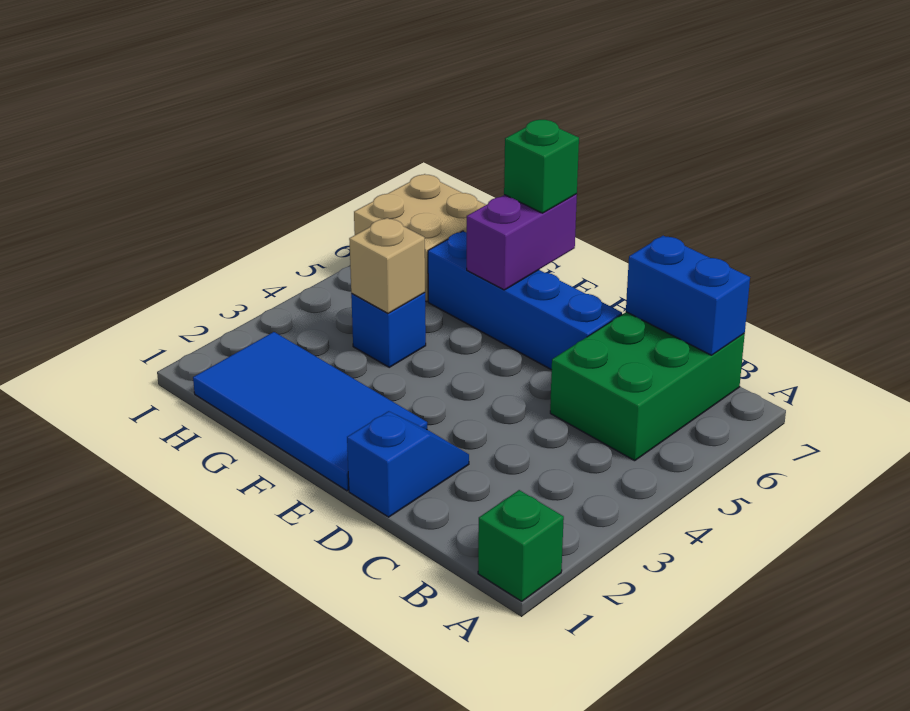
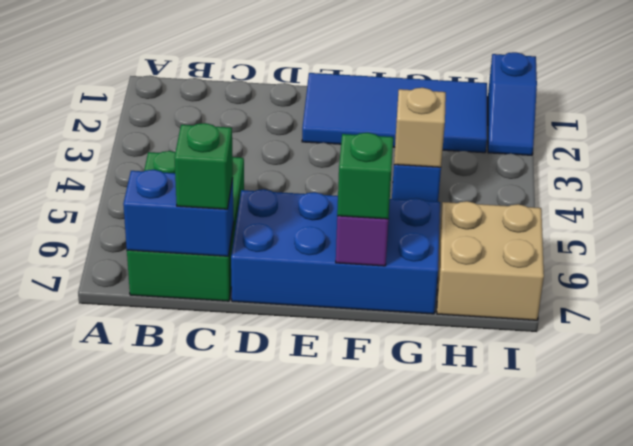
green 1x1 brick [478,490,564,601] -> green 1x1 brick moved to [174,123,233,209]
blue 1x2 slope [347,411,469,517] -> blue 1x2 slope moved to [488,52,537,155]
blue 1x4 brick [428,231,622,370] -> blue 2x4 brick [231,189,440,314]

